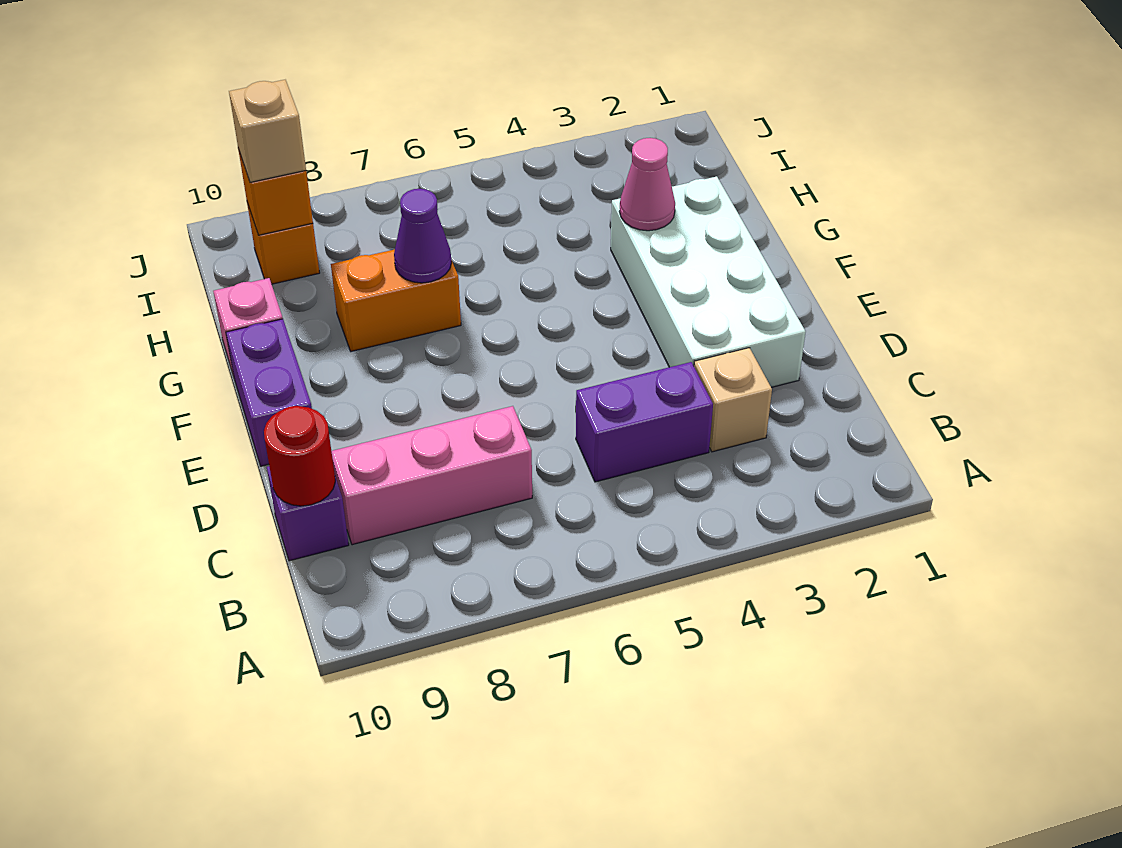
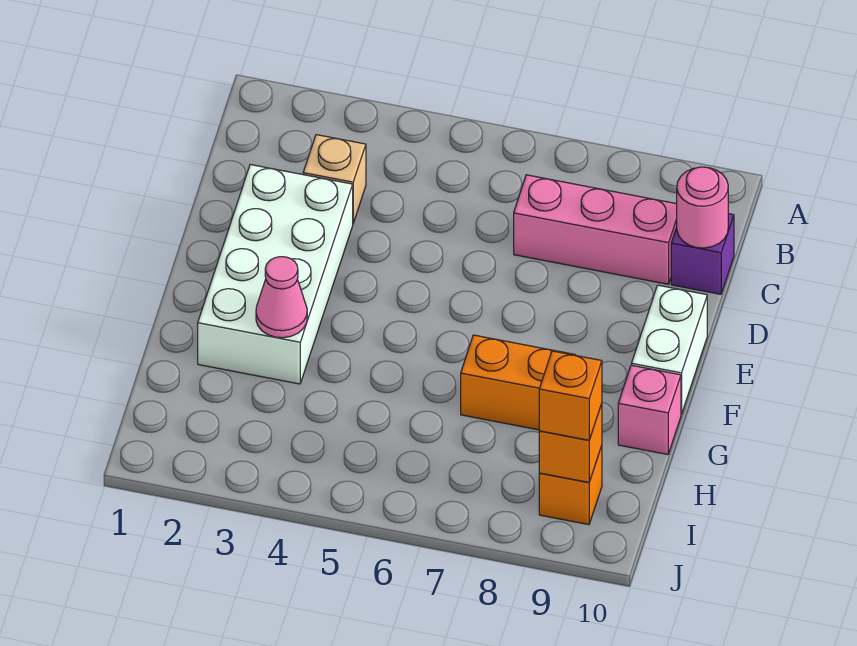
purple 1x2 brick [576,362,713,482] -> none
red 1x1 round brick [264,406,335,506] -> pink 1x1 round brick [677,167,728,248]
purple 1x2 brick [226,319,312,466] -> white 1x2 brick [632,285,707,414]
purple 1x1 cone [394,189,451,283] -> none
tan 1x1 brick [229,80,306,182] -> orange 1x1 brick [539,351,602,440]

